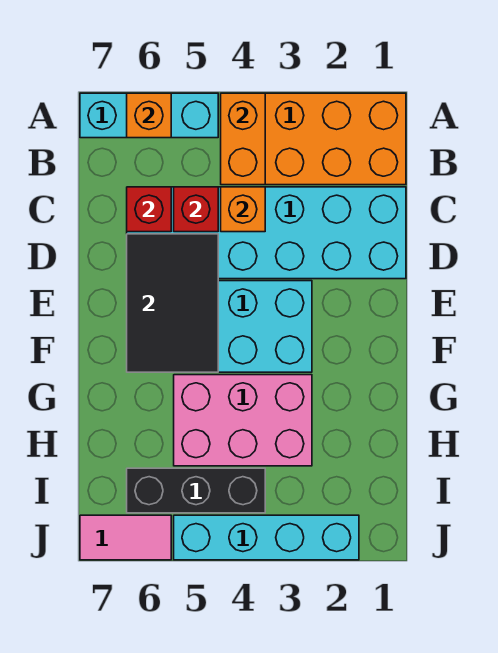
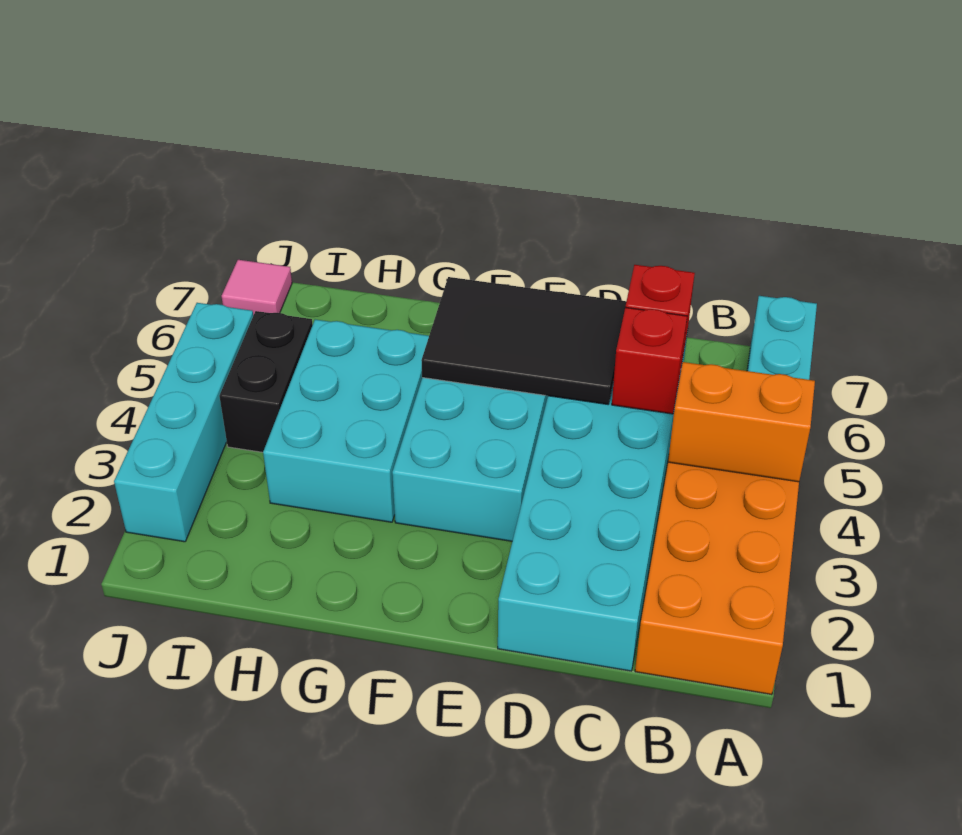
orange 1x1 brick [127,93,171,138] -> none
orange 1x1 brick [221,187,265,232] -> none
pink 2x3 brick [174,375,312,466] -> cyan 2x3 brick [263,320,429,522]
black 1x3 brick [127,468,265,513] -> black 1x2 brick [219,311,313,452]
pink 1x2 tile [80,515,171,560] -> pink 1x1 tile [222,260,292,315]

